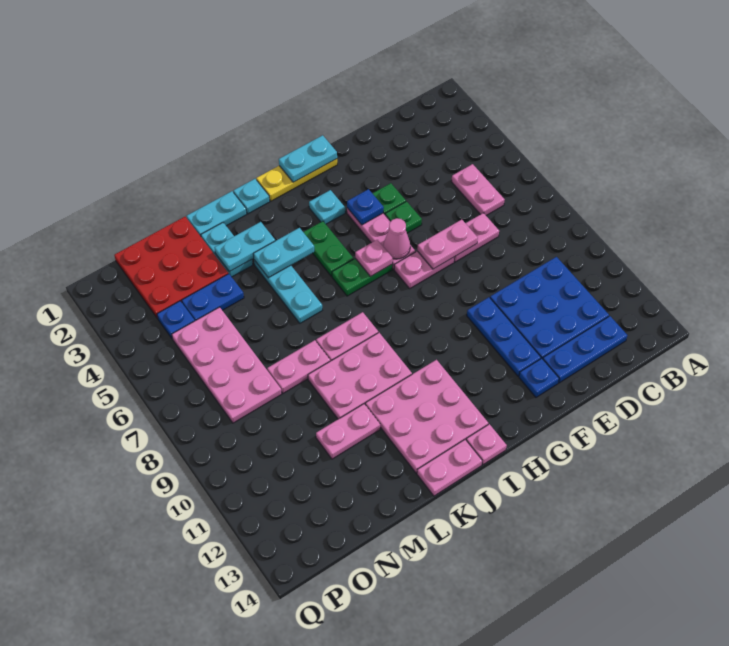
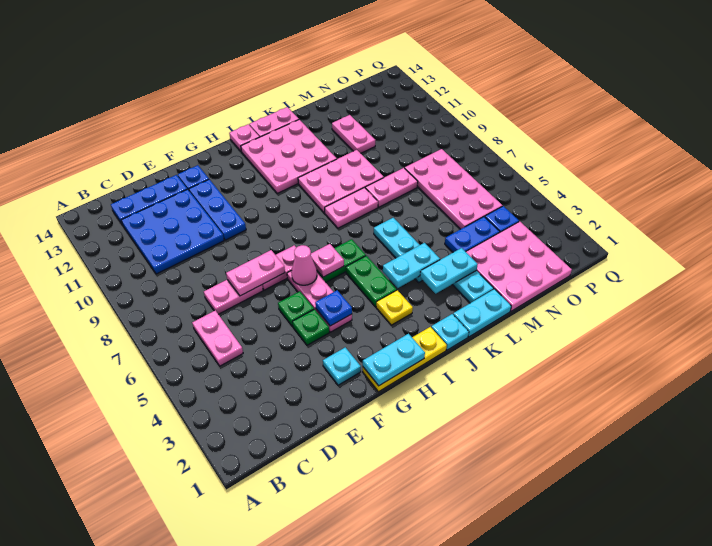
cyan 1x1 plate [309,190,345,224] -> cyan 1x1 plate moved to [323,347,361,385]
none -> yellow 1x1 plate [376,290,413,325]
pink 1x2 plate [316,404,380,459] -> pink 1x2 plate turned to [332,115,375,153]
red 3x3 plate [114,217,228,318] -> pink 3x3 plate [466,222,572,311]

